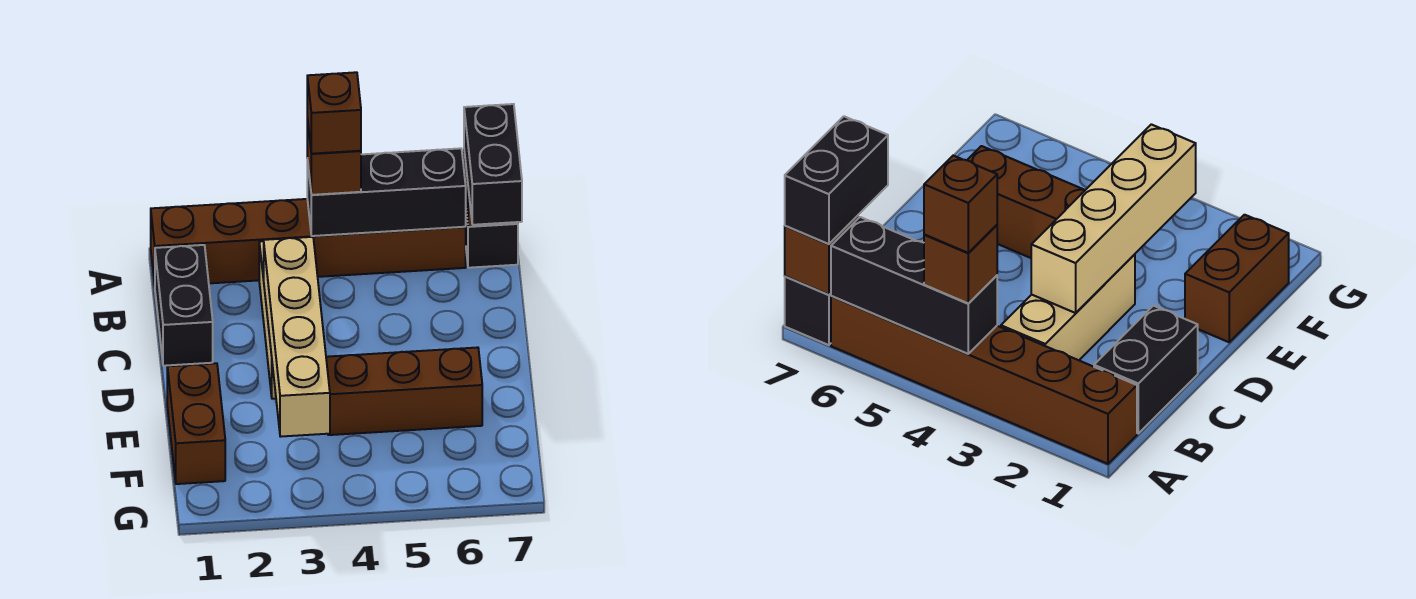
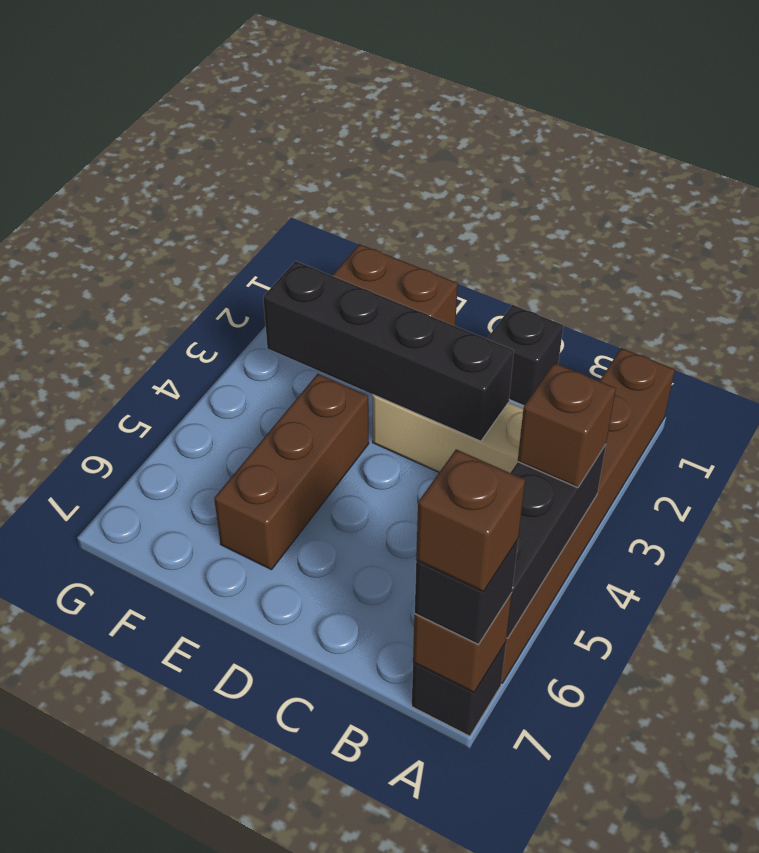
brown 1x1 brick [307,72,361,154] -> brown 1x1 brick moved to [416,449,525,592]
black 1x2 brick [464,104,522,225] -> black 1x1 brick [415,540,518,644]
black 1x2 brick [155,245,213,366] -> black 1x1 brick [487,305,563,406]
tan 1x4 brick [264,237,330,437] -> black 1x4 brick [263,261,514,441]

